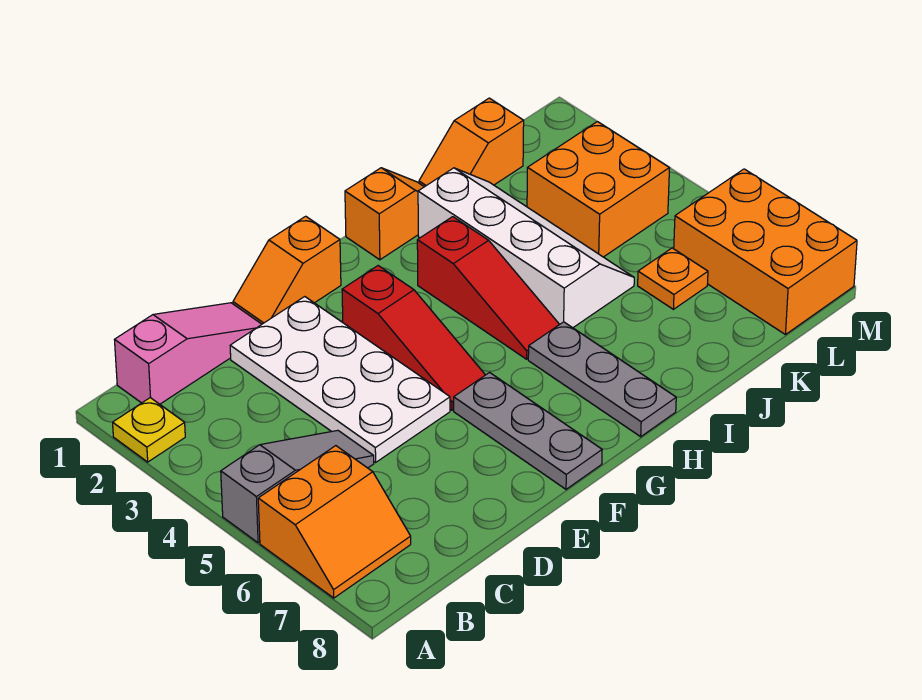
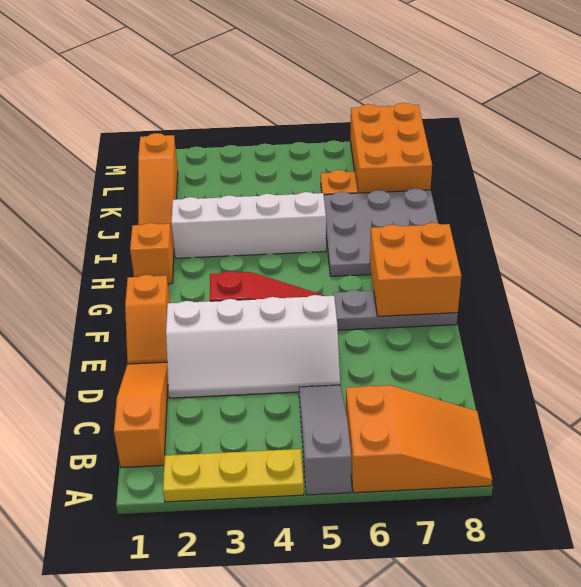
yellow 1x1 plate [113,398,185,462] -> yellow 1x3 plate [163,449,304,502]
orange 2x2 slope [258,446,411,598] -> orange 2x3 slope [346,385,492,493]
pink 1x3 slope [115,303,262,404] -> orange 1x3 slope [114,362,168,468]
white 2x4 plate [230,297,450,462] -> white 2x4 slope [166,295,340,398]
red 1x3 slope [417,217,560,359] -> none
grey 1x3 plate [528,322,676,437] -> grey 3x3 plate [324,188,438,276]
orange 1x2 slope [419,98,524,187] -> orange 1x3 slope [138,133,178,226]
orange 2x2 brick [527,122,669,257] -> orange 2x2 brick moved to [370,223,461,316]
orange 2x3 brick [674,169,857,335] -> orange 2x3 brick turned to [350,103,432,193]

